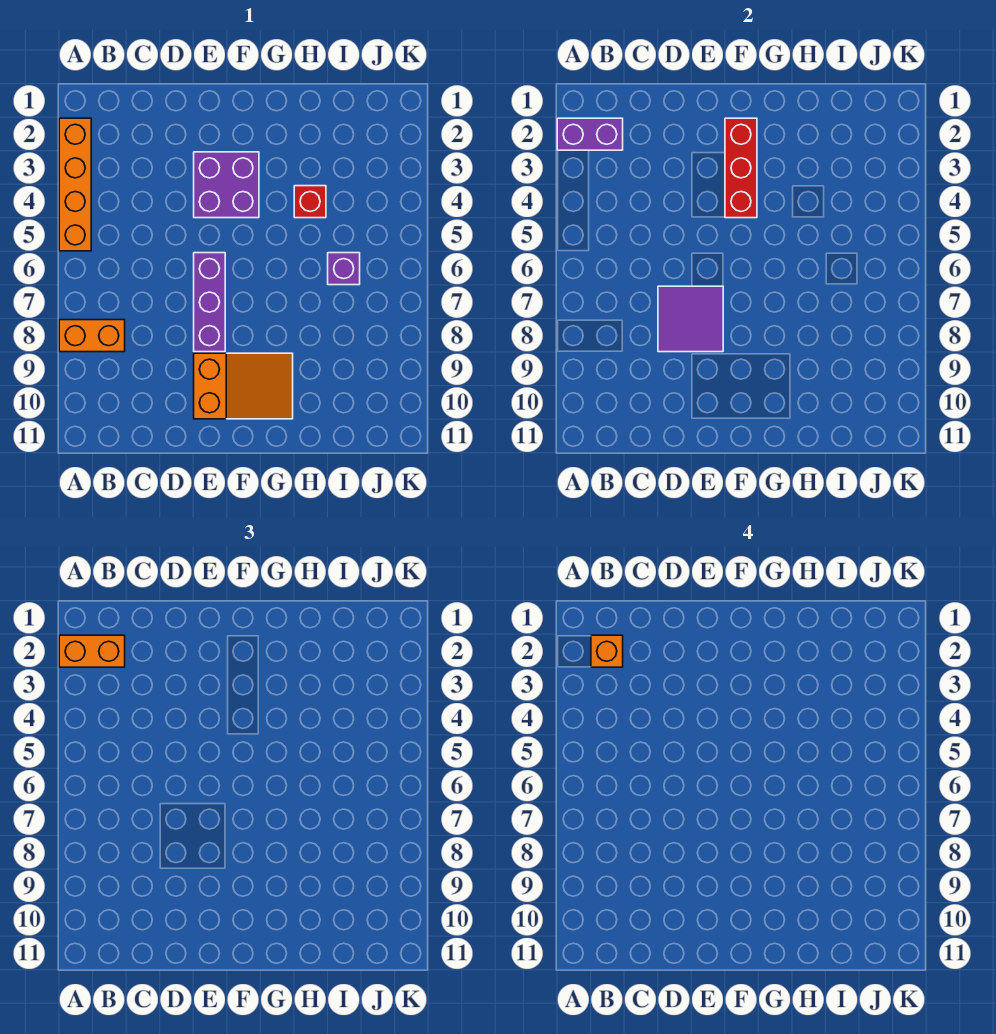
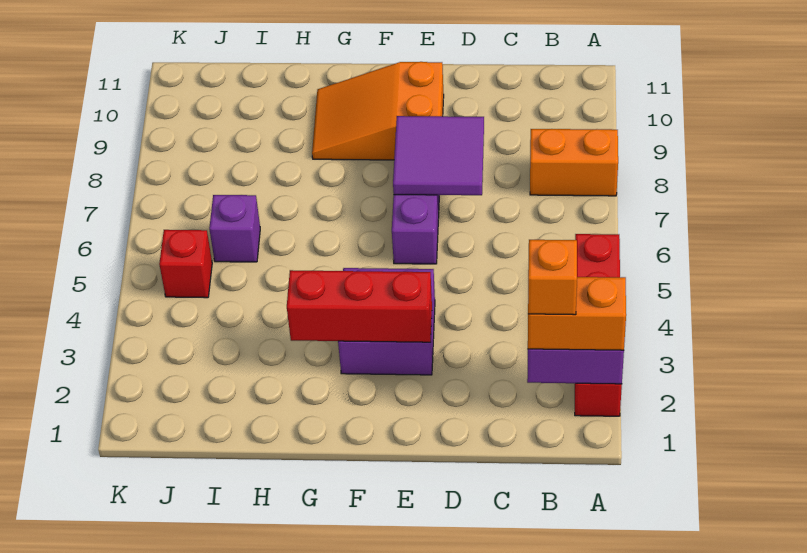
orange 1x4 brick [59,118,91,251] -> red 1x4 brick [575,234,622,416]
red 1x3 brick [725,118,757,218] -> red 1x3 brick turned to [287,270,432,342]
red 1x1 brick [294,186,326,218] -> red 1x1 brick moved to [159,230,212,298]

